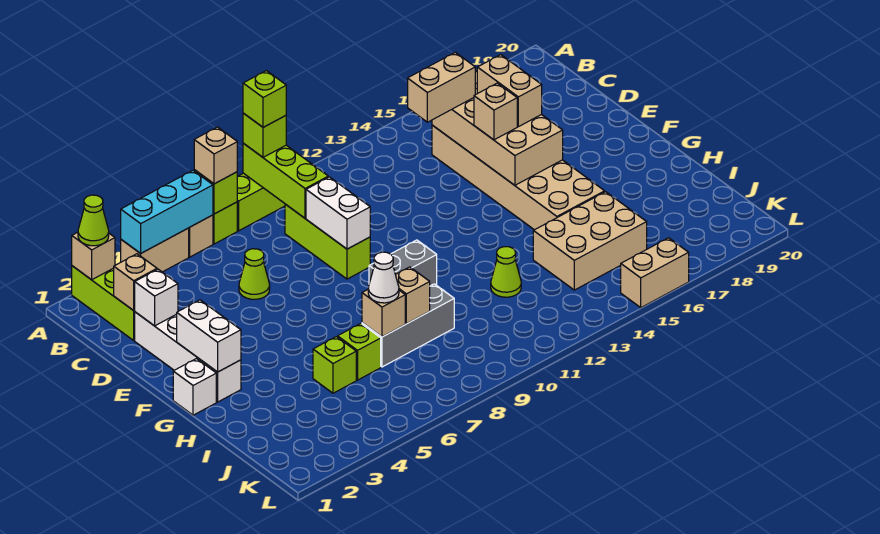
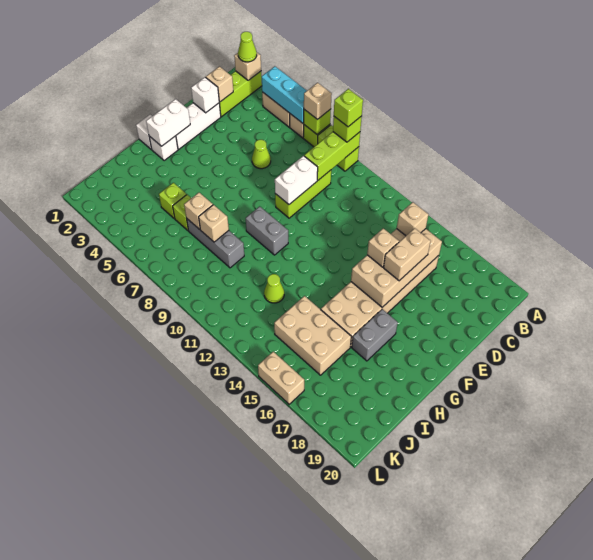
tan 1x2 brick [408,52,475,122] -> tan 1x1 brick [397,202,428,236]
none -> grey 1x2 brick [352,309,398,361]
white 1x1 cone [368,252,399,303] -> none

